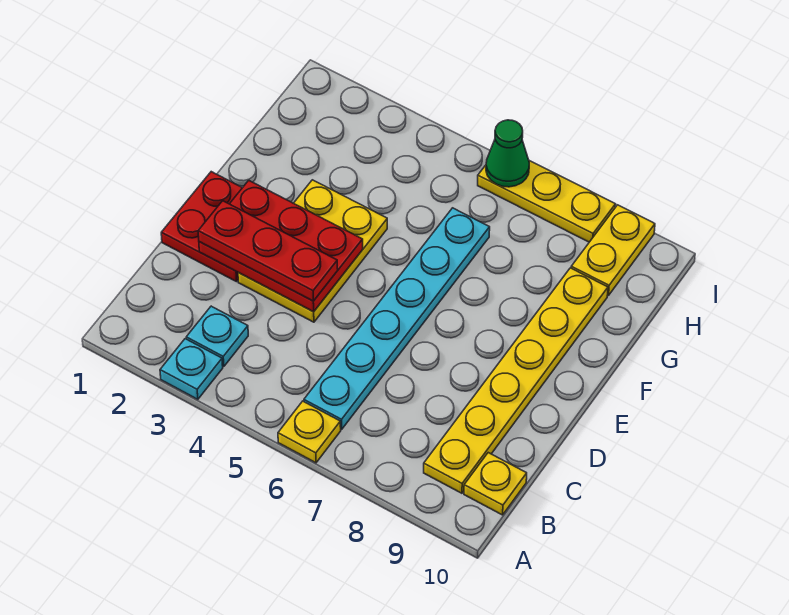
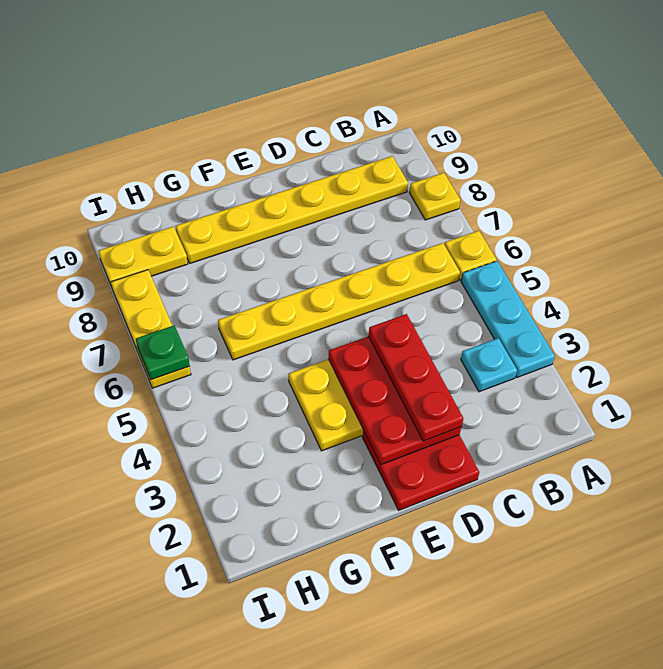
cyan 1x1 plate [160,339,223,399] -> cyan 1x3 plate [461,261,555,377]
cyan 1x6 plate [304,208,490,429] -> yellow 1x6 plate [218,243,460,360]
yellow 1x1 plate [464,453,527,515] -> yellow 1x1 plate moved to [410,173,460,220]
green 1x1 cone [486,120,529,187] -> green 1x1 plate [136,325,190,380]

